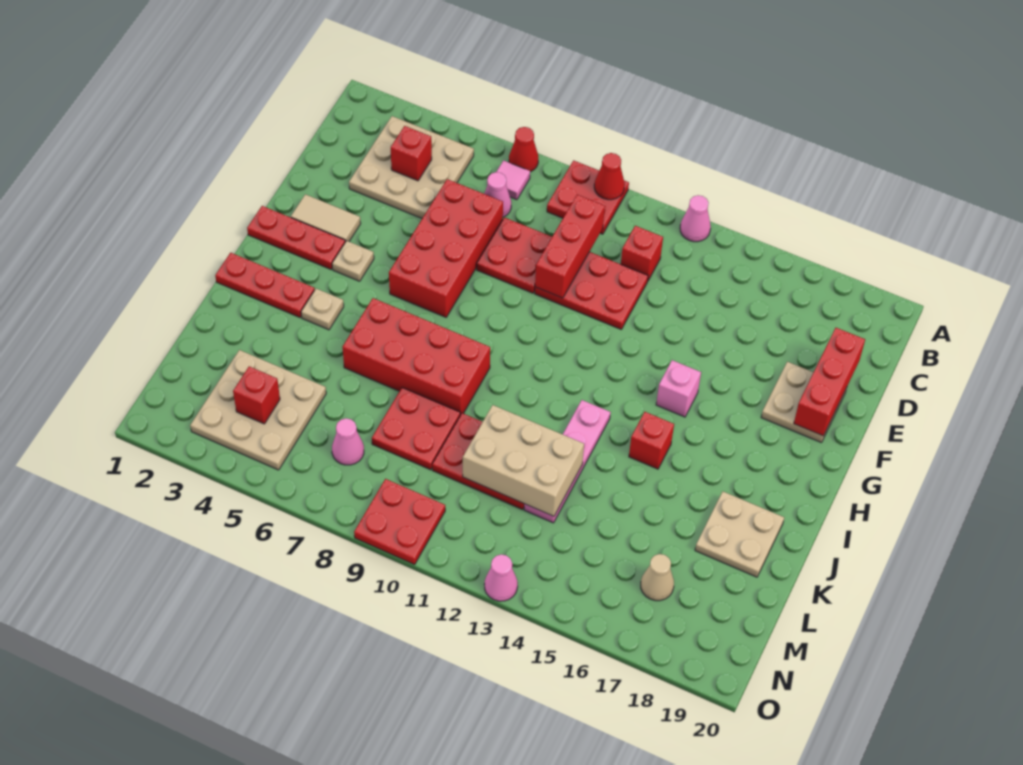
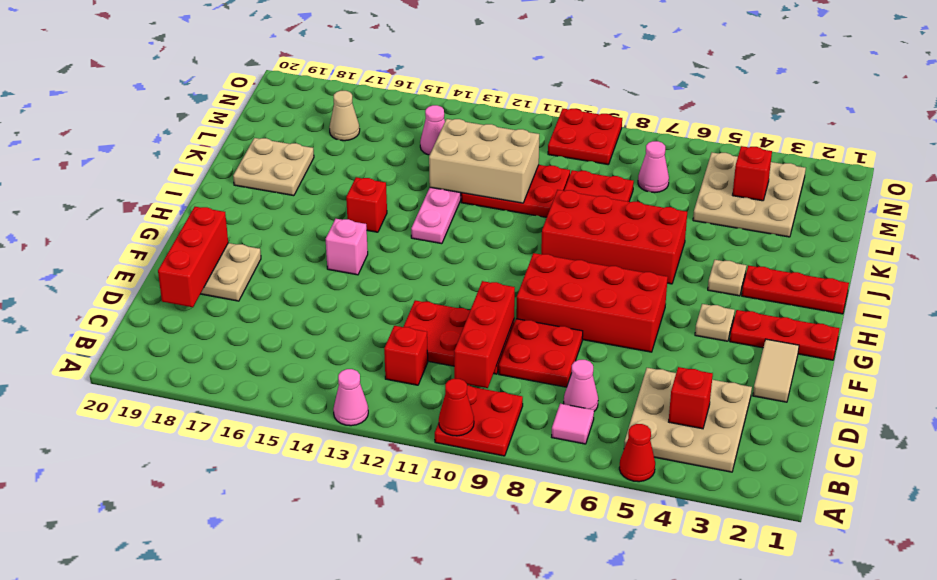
red 1x1 cone [509,127,538,172] -> red 1x1 cone moved to [619,424,655,482]
red 2x4 brick [389,179,503,317] -> red 2x4 brick turned to [516,253,668,352]
tan 1x2 tile [291,194,361,242] -> tan 1x2 tile turned to [753,339,799,402]
pink 1x1 cone [484,555,518,601] -> pink 1x1 cone moved to [420,105,445,155]

